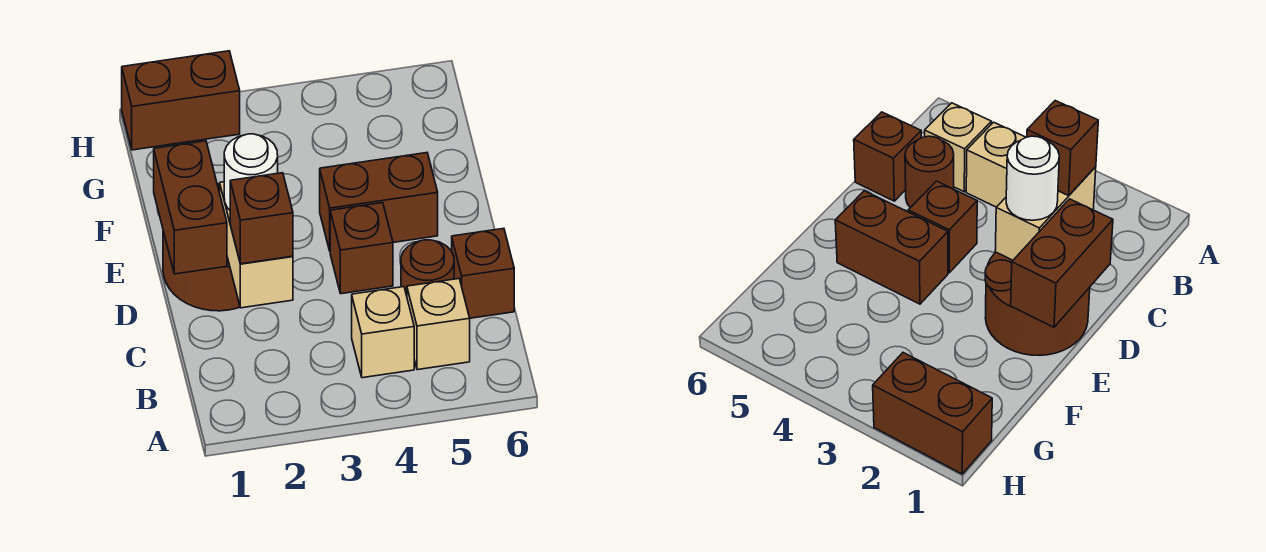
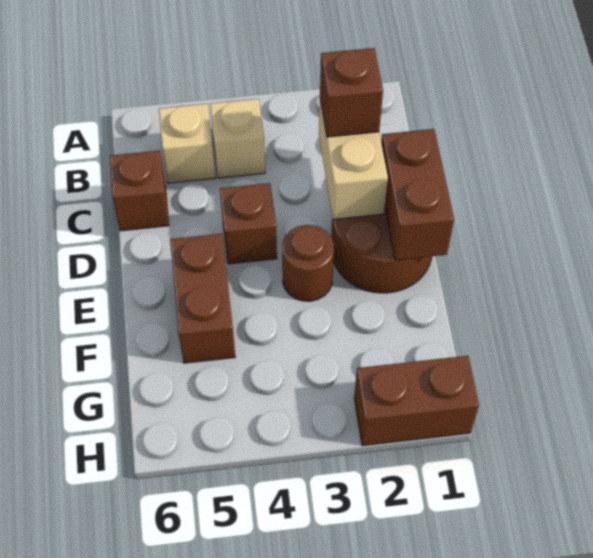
brown 1x1 round brick [401,240,454,296] -> brown 1x1 round brick moved to [282,225,334,301]
white 1x1 round brick [224,134,278,210] -> none
brown 1x2 brick [320,153,438,251] -> brown 1x2 brick turned to [170,234,235,363]

